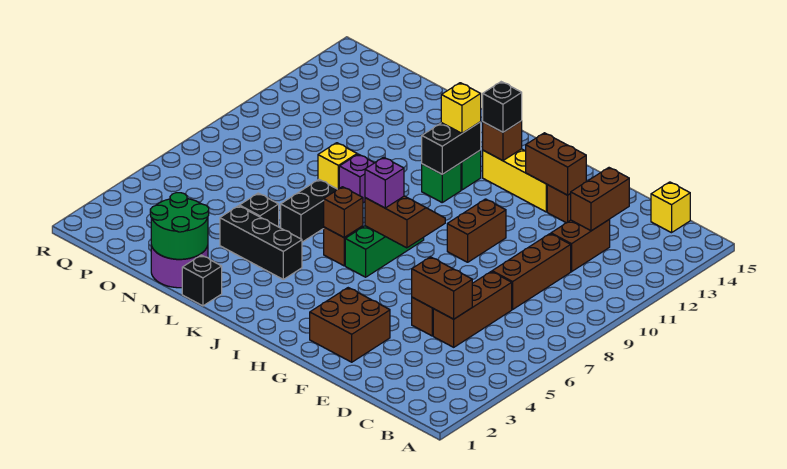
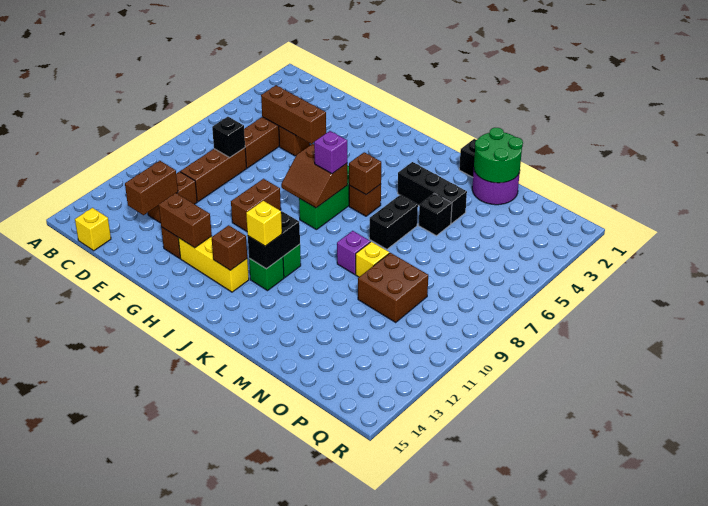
brown 1x2 brick [412,257,472,319] -> brown 1x3 brick [261,85,326,144]
brown 2x2 brick [310,288,390,362] -> brown 2x2 brick moved to [358,253,428,322]
black 1x1 brick [483,82,522,132] -> black 1x1 brick moved to [212,117,245,158]

